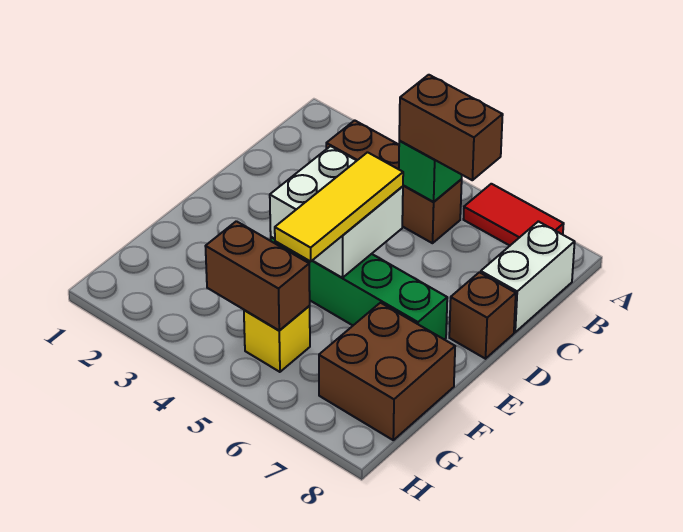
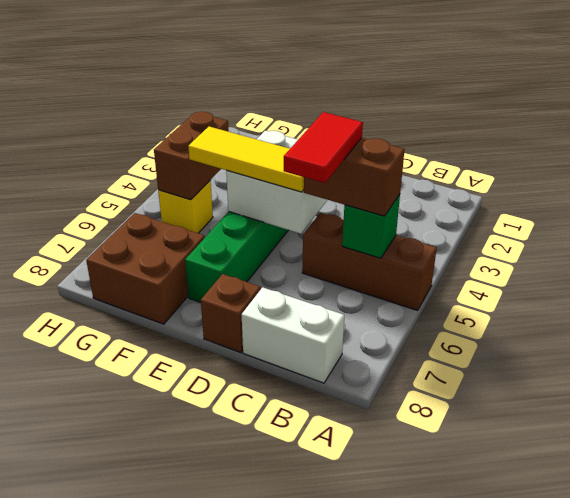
red 1x2 tile [463,184,564,246] -> red 1x2 tile moved to [284,112,363,183]
brown 1x3 brick [326,120,462,243] -> brown 1x3 brick turned to [302,213,437,310]
brown 1x2 brick [399,75,503,180] -> brown 1x2 brick turned to [304,138,405,216]

